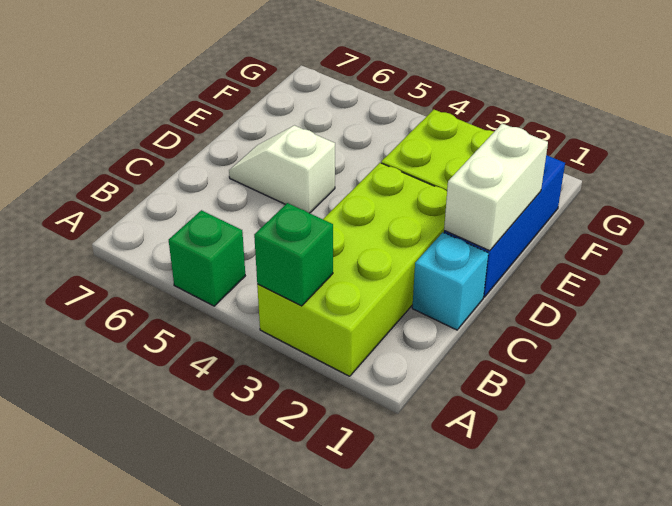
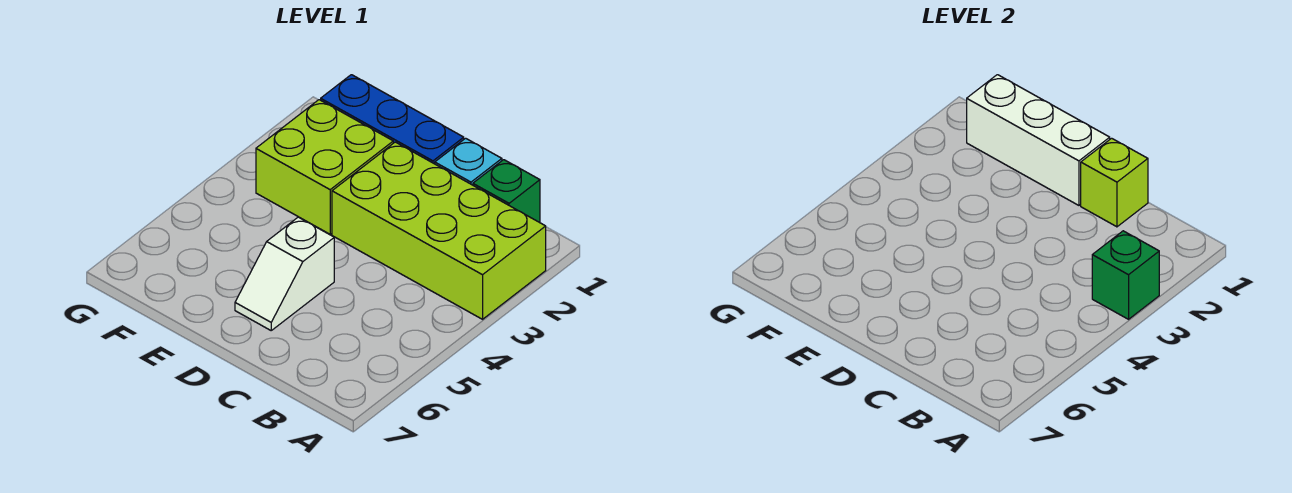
green 1x1 brick [169,210,245,306] -> green 1x1 brick moved to [473,160,540,223]
none -> lime 1x1 brick [1081,138,1148,227]
white 1x2 brick [444,124,548,251] -> white 1x3 brick [967,75,1110,205]

